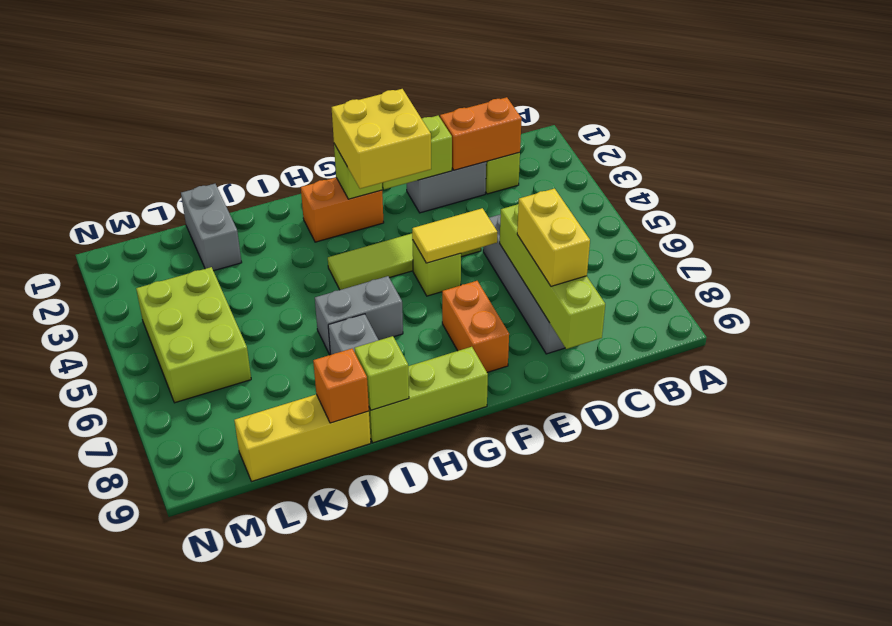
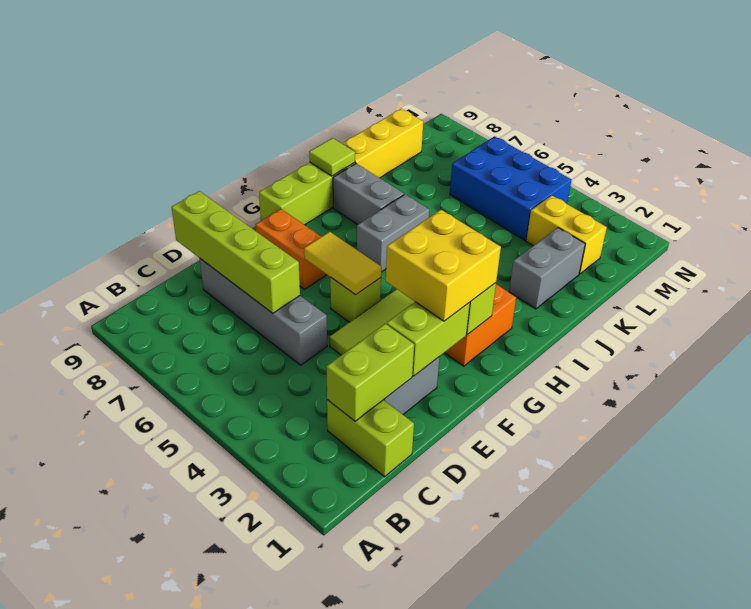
orange 1x2 brick [440,97,522,170] -> lime 1x2 brick [326,324,414,421]
yellow 1x2 brick [517,188,590,286] -> yellow 1x2 brick moved to [526,196,607,274]
yellow 1x2 tile [412,208,497,263] -> yellow 1x2 tile turned to [304,232,381,295]
lime 1x1 brick [355,336,409,410] -> lime 1x1 tile [309,138,355,176]
orange 1x1 brick [313,349,369,423] -> none
grey 1x2 brick [181,184,242,271] -> grey 1x2 brick turned to [509,228,585,309]
lime 2x3 brick [136,267,251,403] -> blue 2x3 brick [450,136,571,240]

